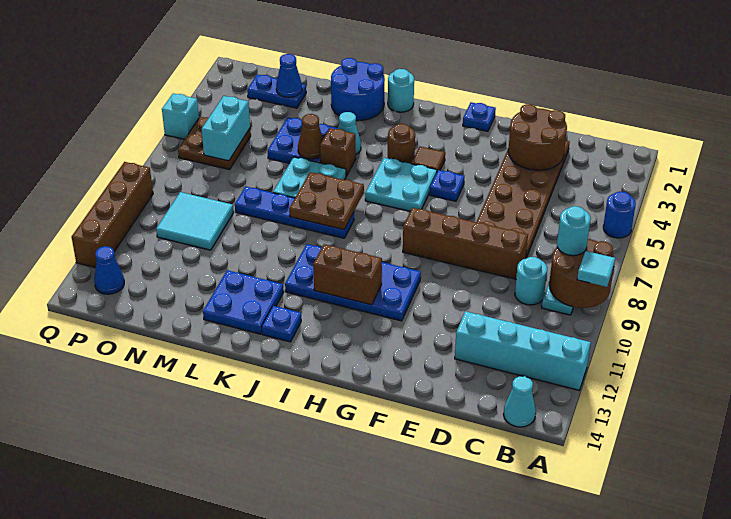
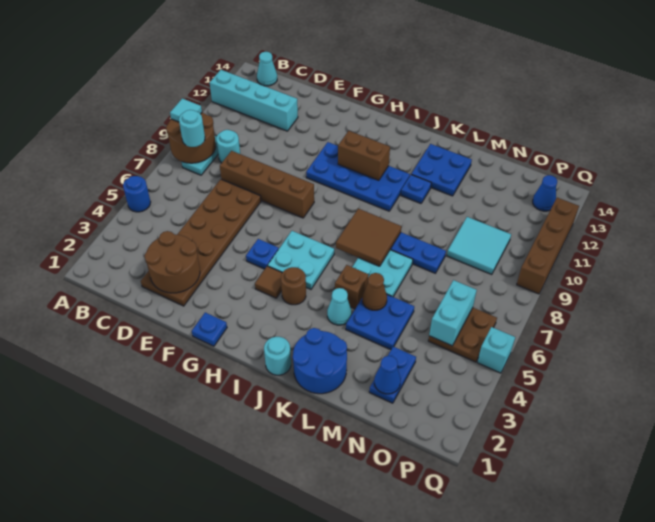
brown 2x2 plate [289,172,364,230] -> brown 2x2 tile [336,209,401,266]
blue 1x1 plate [262,306,301,342] -> blue 1x1 plate moved to [401,175,431,203]
blue 1x2 plate [247,74,306,108] -> blue 1x2 plate turned to [369,347,416,403]

